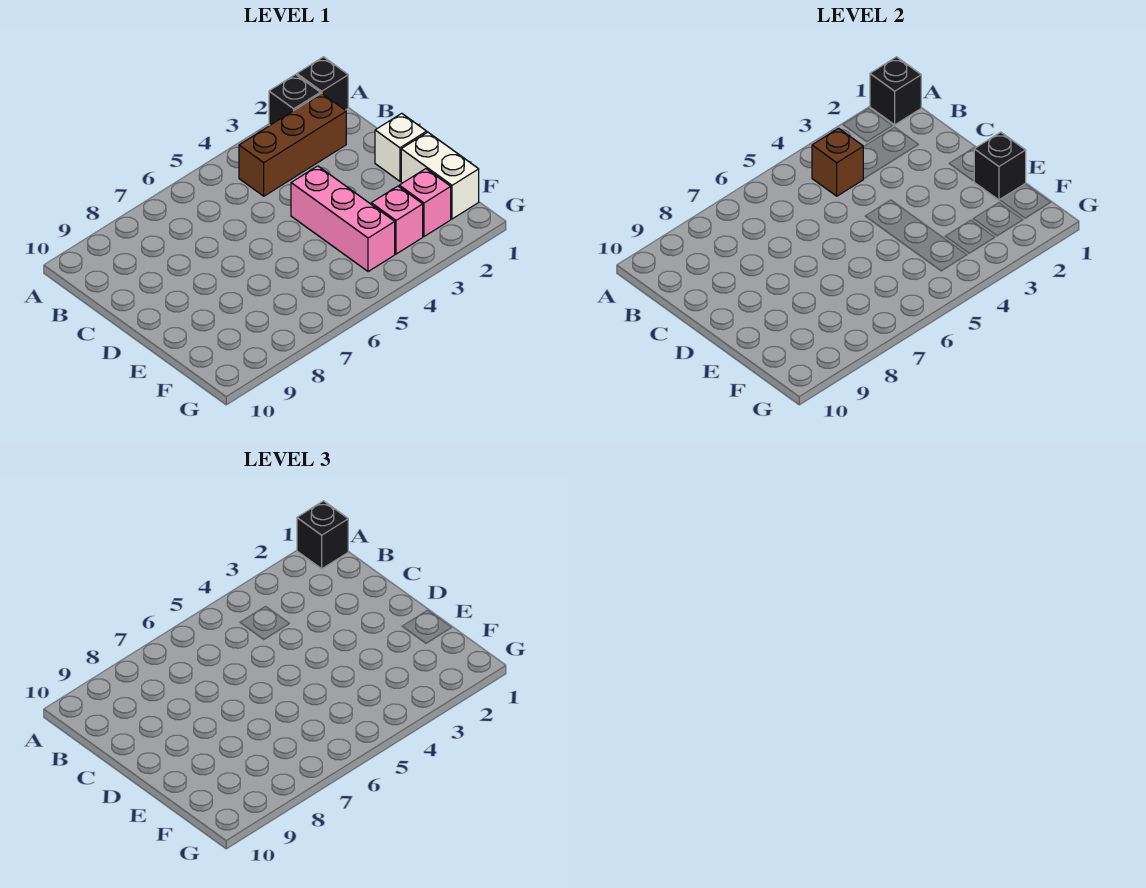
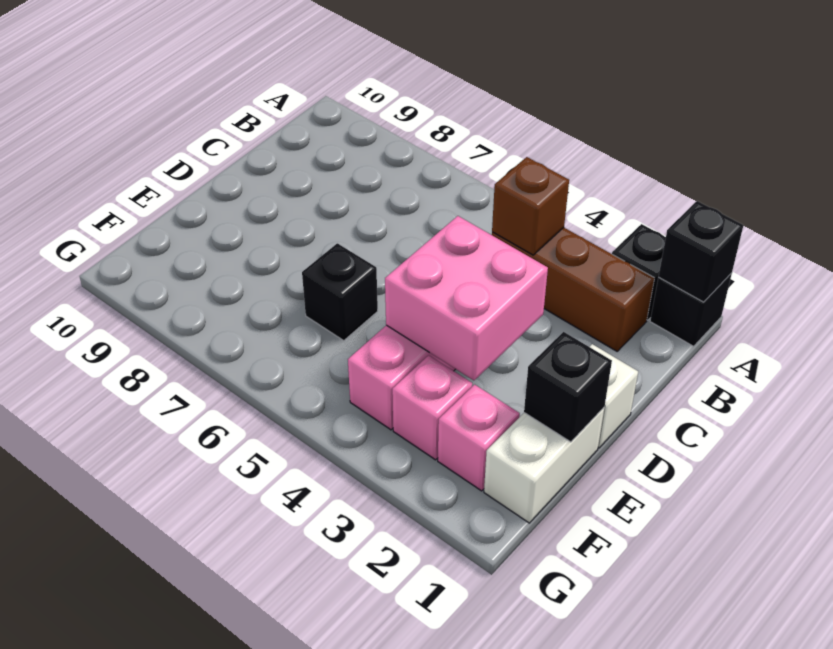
black 1x1 brick [297,501,348,569] -> black 1x1 brick moved to [302,243,378,340]
none -> pink 2x2 brick [385,216,548,380]

